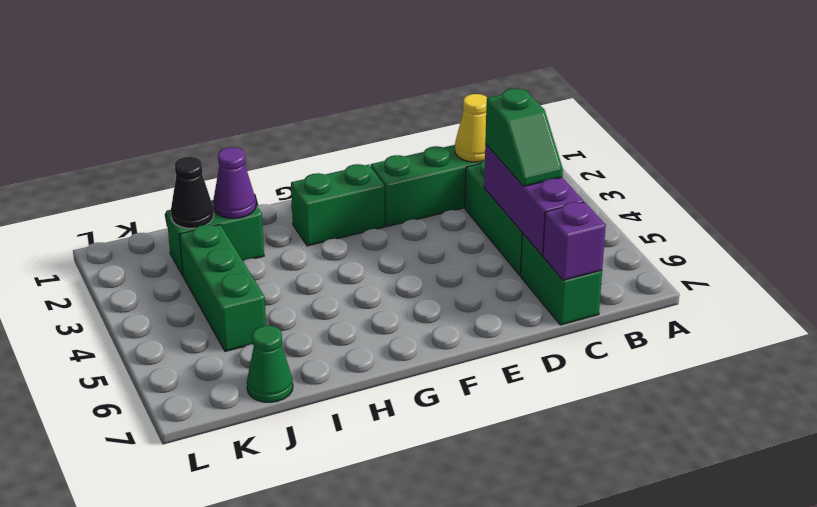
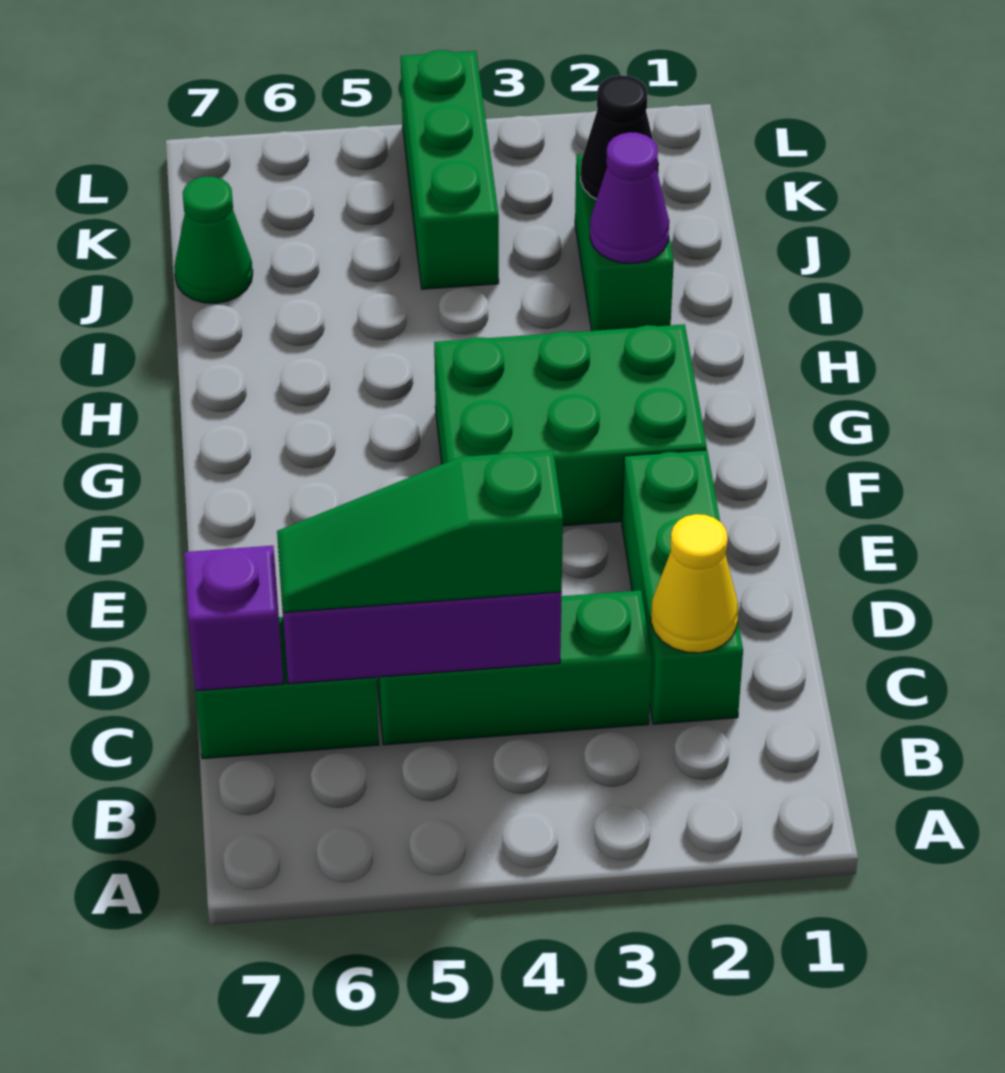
green 1x2 slope [485,89,563,187] -> green 1x3 slope [277,450,563,612]
green 1x2 brick [291,164,385,246] -> green 2x3 brick [434,324,707,526]
green 1x3 brick [180,224,266,352] -> green 1x3 brick turned to [401,50,499,289]

